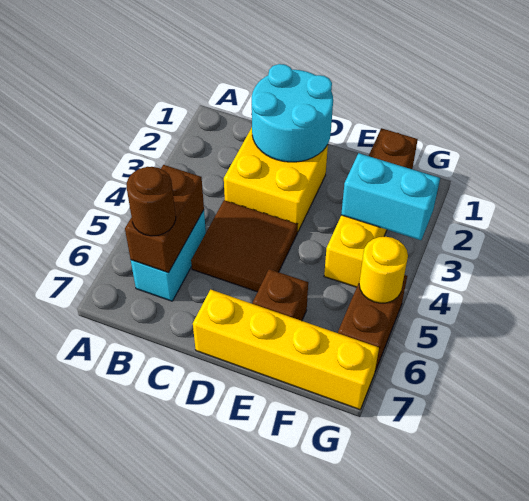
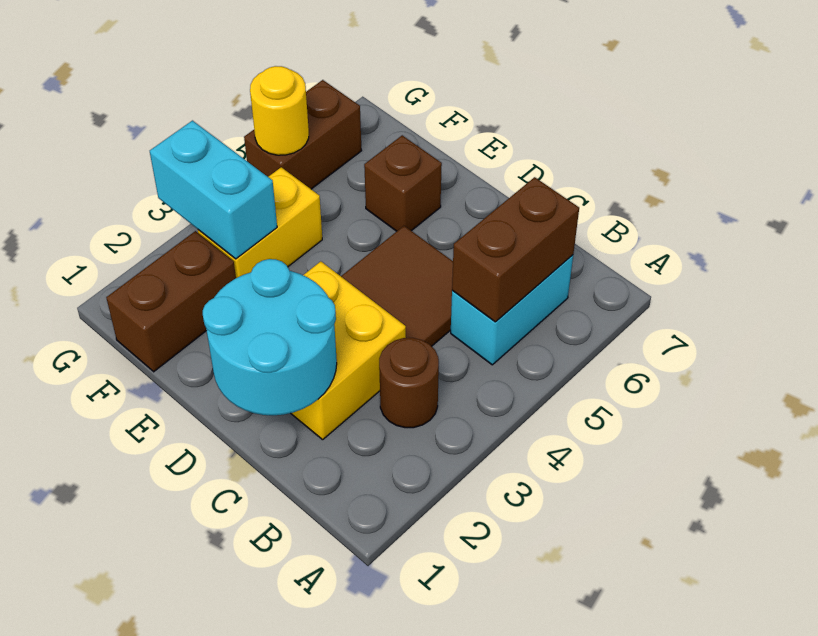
brown 1x1 round brick [127,167,176,236] -> brown 1x1 round brick moved to [379,338,439,428]
yellow 1x4 brick [193,290,379,410] -> none

